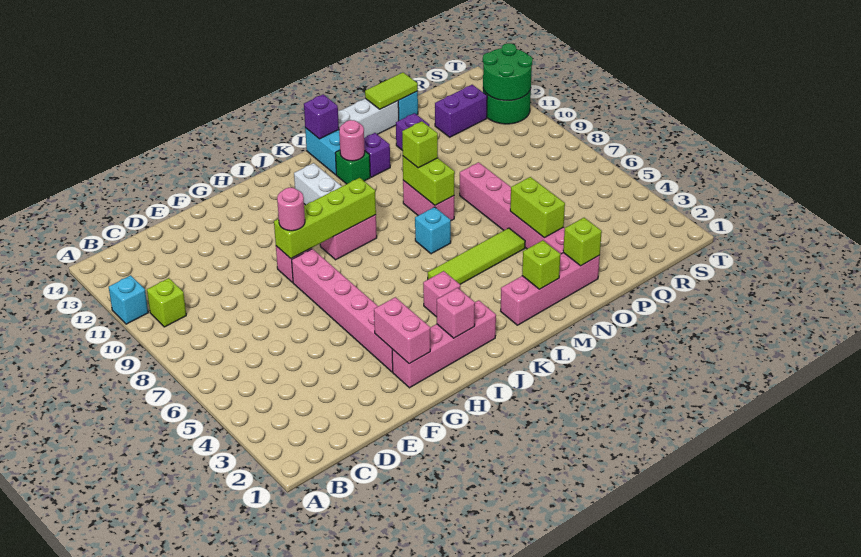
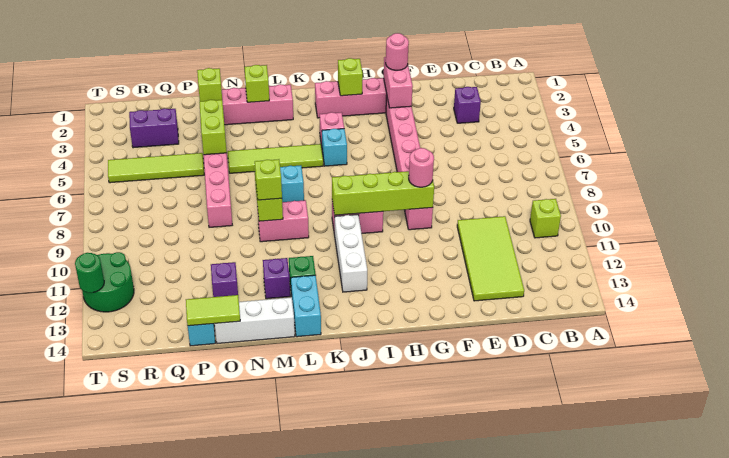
cyan 1x1 brick [109,275,148,324] -> cyan 1x1 brick moved to [322,129,347,166]
none -> lime 2x4 tile [457,216,524,301]
pink 1x1 brick [437,288,475,338] -> lime 1x1 brick [338,58,363,96]
pink 1x1 round brick [339,120,365,161] -> pink 1x1 round brick moved to [386,33,409,70]
purple 1x1 brick [304,94,339,139] -> purple 1x1 brick moved to [454,87,481,123]
pink 1x2 brick [403,180,454,221] -> pink 1x2 brick turned to [257,200,309,242]
none -> lime 1x4 tile [108,153,204,183]
purple 1x2 brick [435,85,487,137] -> purple 1x2 brick moved to [129,108,179,148]
green 2x2 round brick [483,43,533,100] -> green 1x1 round brick [75,253,104,293]

